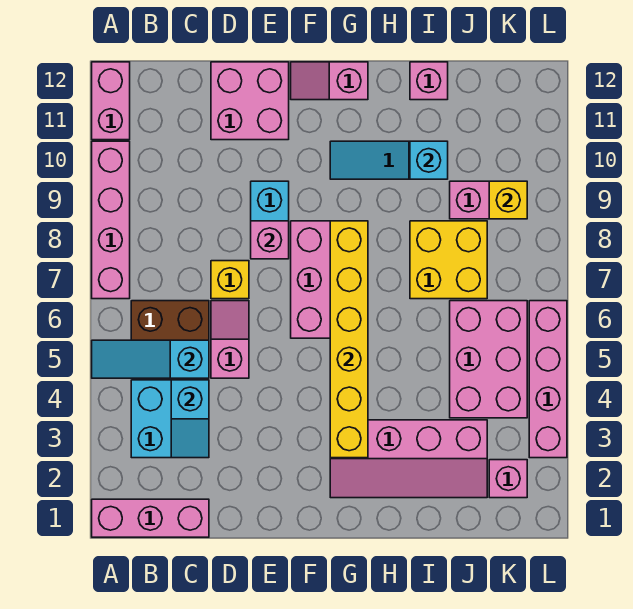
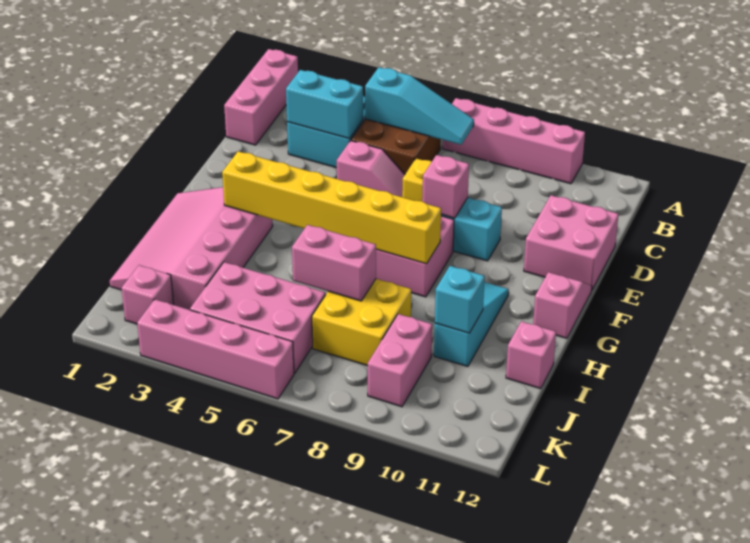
cyan 1x3 slope [92,340,209,378] -> cyan 1x3 slope turned to [365,67,474,145]
pink 1x2 brick [92,62,130,140] -> pink 1x2 brick moved to [292,225,376,301]
cyan 1x2 slope [171,380,209,458] -> cyan 1x2 brick [286,70,363,139]
pink 2x4 slope [330,420,487,498] -> pink 3x4 slope [110,187,273,310]
yellow 1x1 brick [489,181,527,219] -> none

